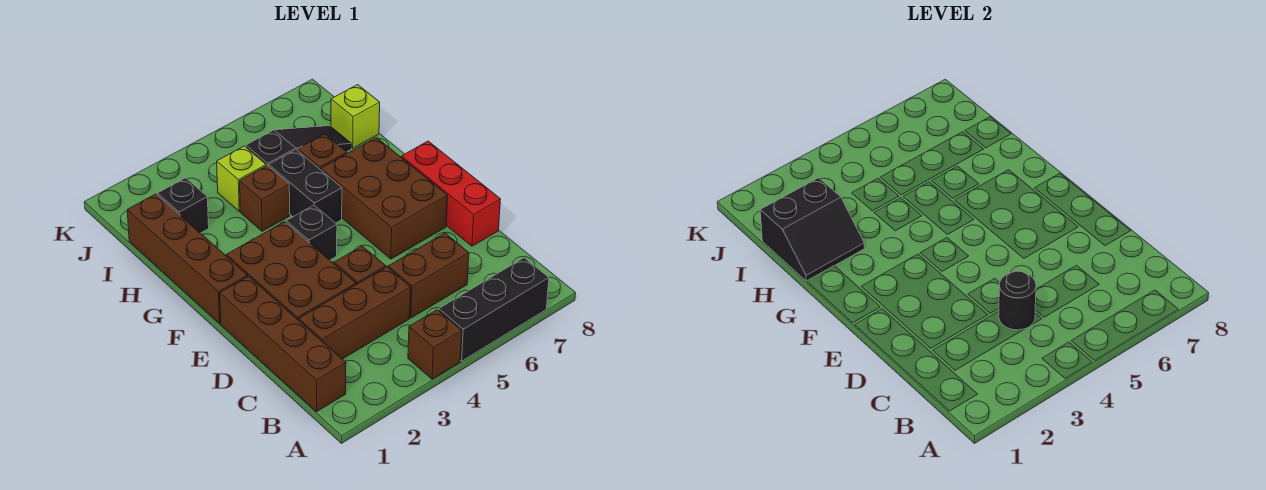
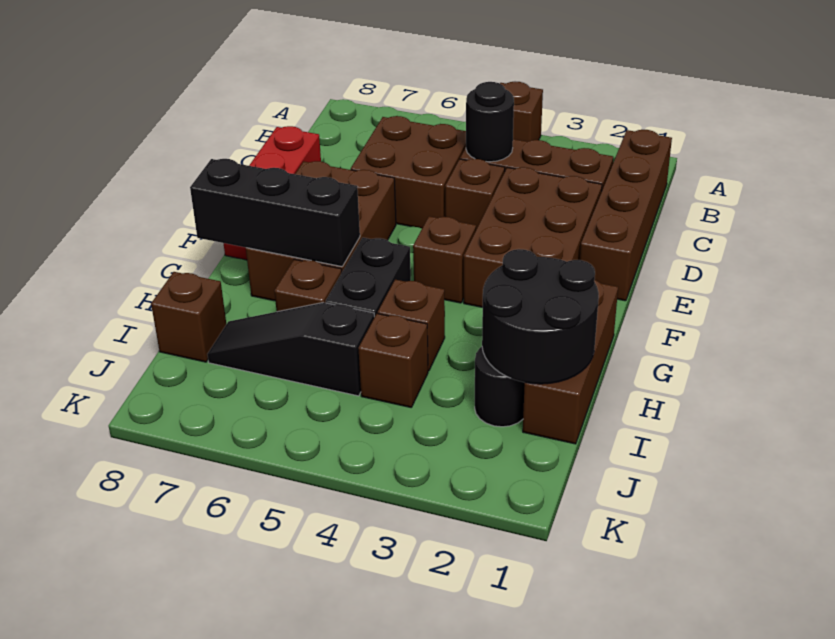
black 1x3 brick [439,258,549,361] -> black 1x3 brick moved to [190,159,360,267]
brown 1x2 brick [388,233,469,318] -> brown 2x2 brick [351,116,466,228]
brown 1x4 brick [127,194,248,323] -> brown 1x3 brick [523,280,618,444]
black 1x1 brick [286,205,337,260] -> brown 1x1 brick [413,216,476,303]
black 2x2 slope [760,178,864,281] -> black 2x2 round brick [482,249,599,384]
black 1x1 brick [157,178,209,233] -> black 1x1 round brick [475,347,525,427]
lime 1x1 brick [217,146,266,211] -> brown 1x1 brick [358,314,428,407]
lime 1x1 brick [331,85,380,148] -> brown 1x1 brick [151,272,226,362]

